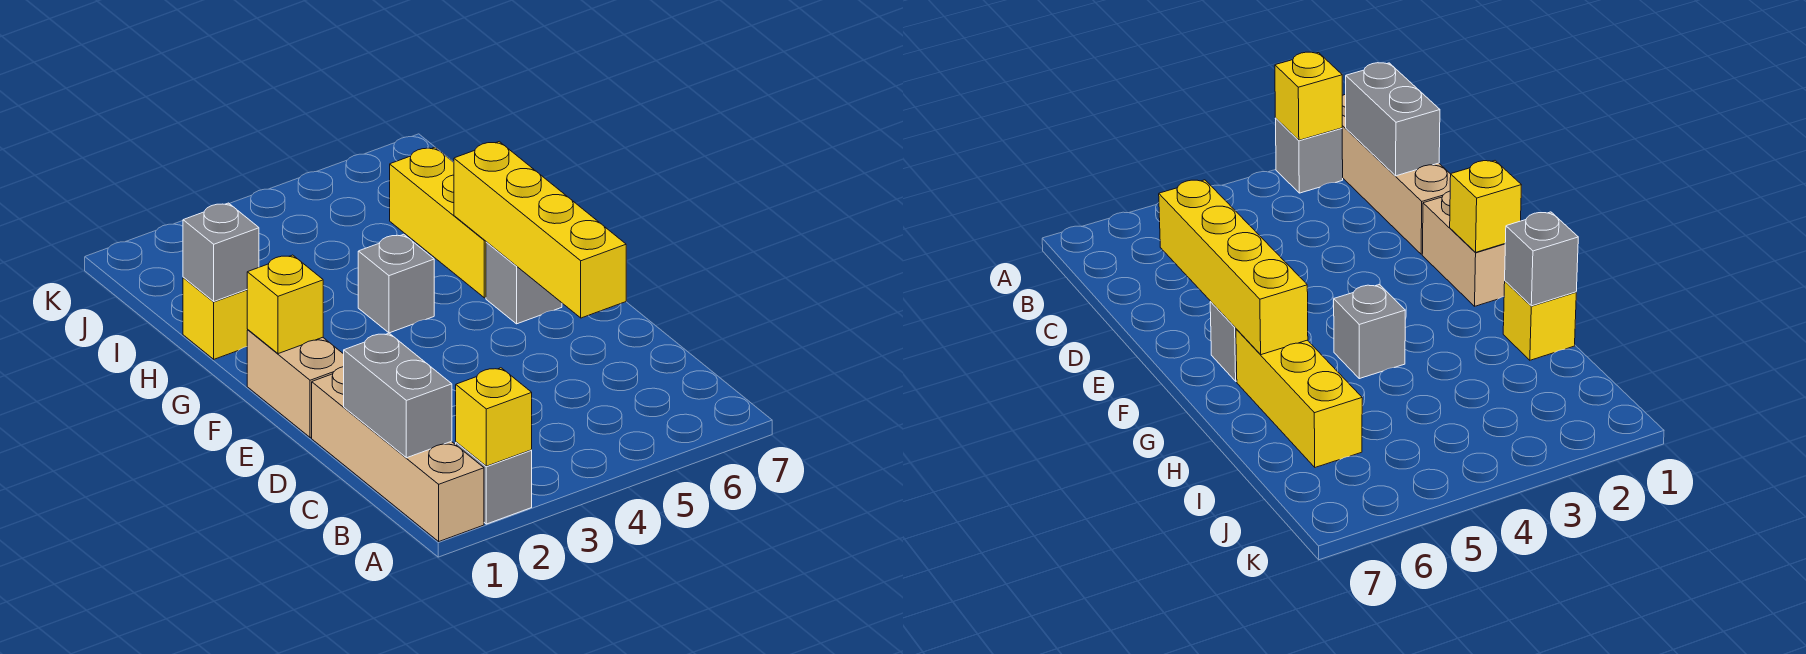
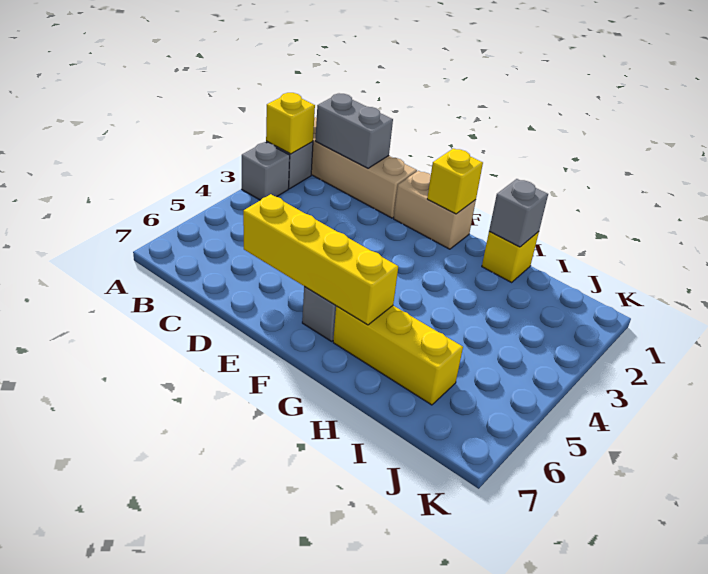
grey 1x1 brick [358,234,434,333] -> grey 1x1 brick moved to [242,142,290,200]

